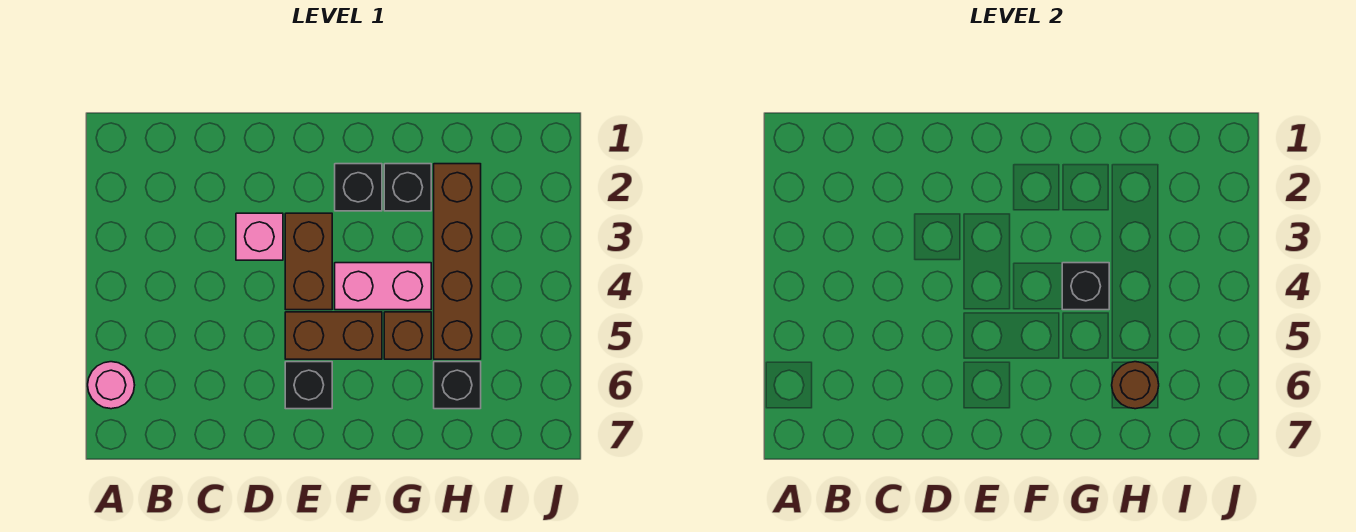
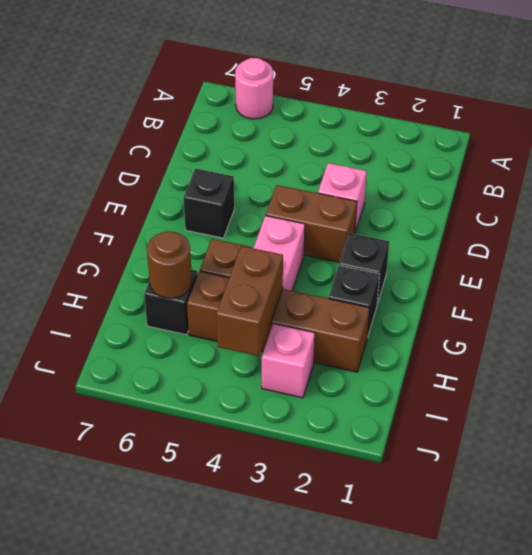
brown 1x2 brick [285,312,382,359] -> brown 1x2 brick moved to [216,246,283,356]
black 1x1 brick [1062,263,1109,310] -> none
none -> pink 1x1 brick [262,324,315,398]

